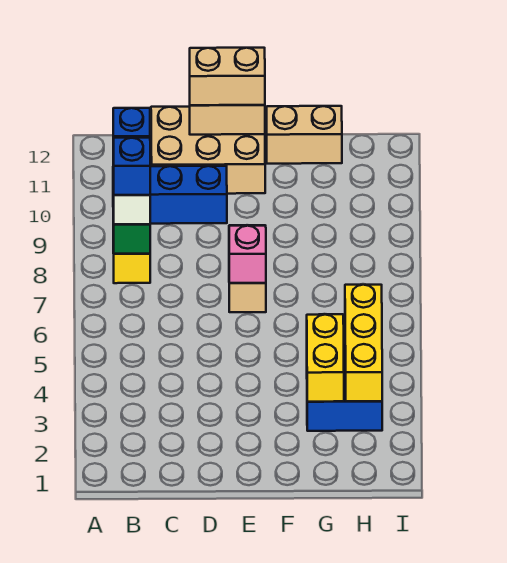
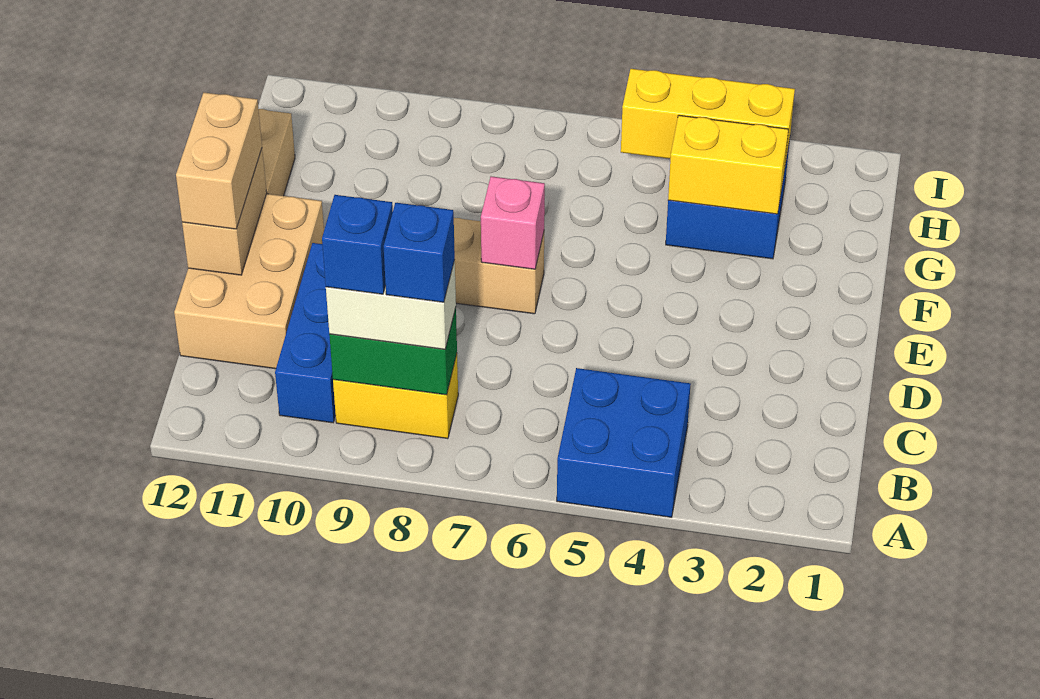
none -> blue 2x2 brick [557,368,691,517]

